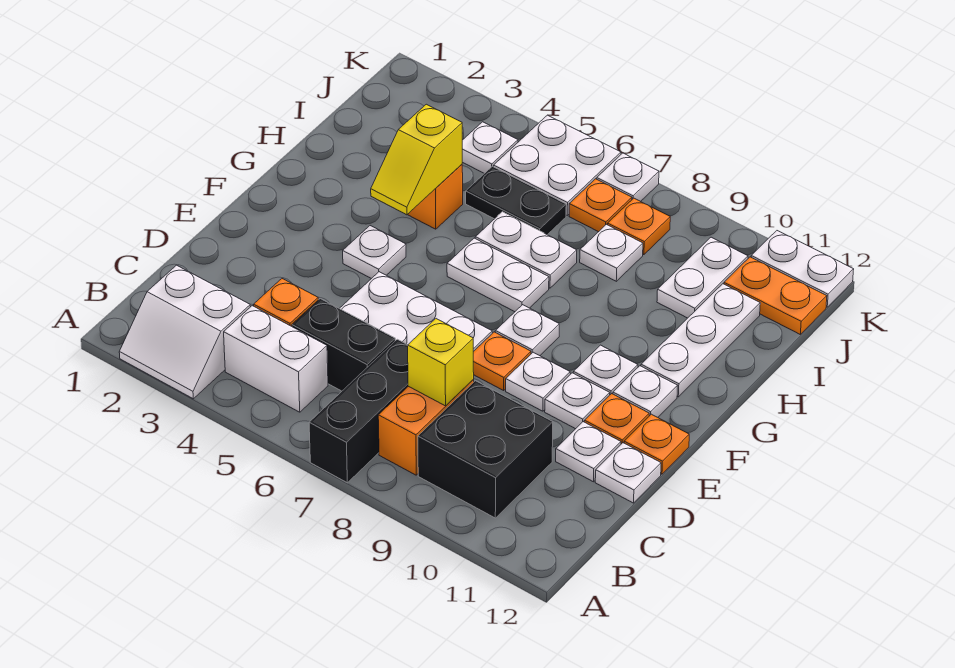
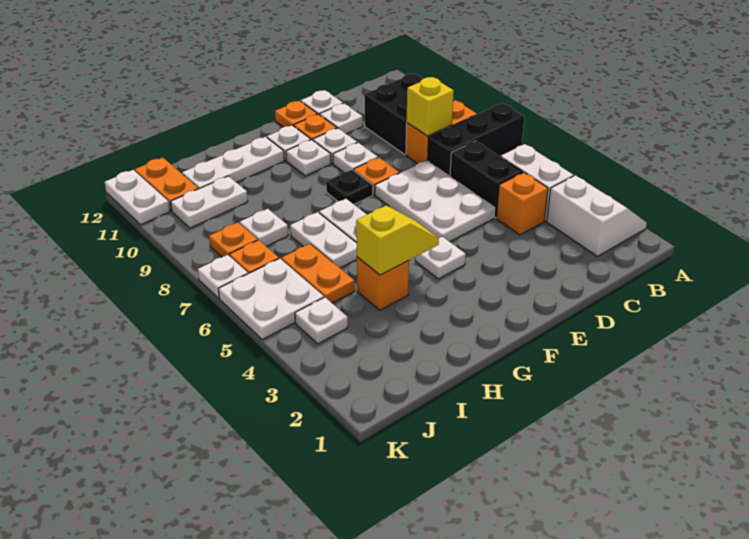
white 1x1 plate [495,305,559,356] -> black 1x1 plate [326,170,373,204]
black 1x2 plate [466,166,566,235] -> orange 1x2 plate [281,244,355,303]

